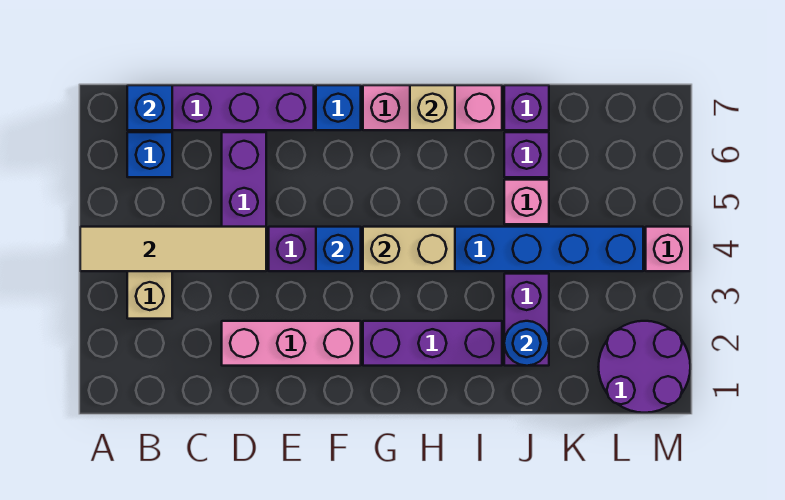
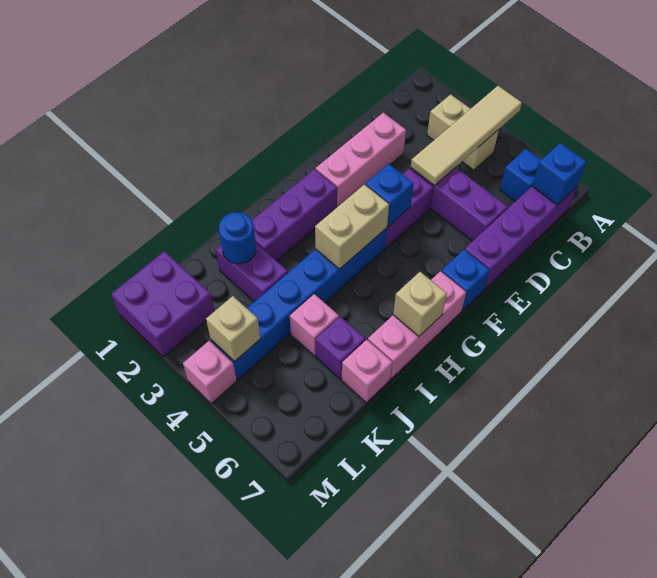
purple 1x1 brick [504,85,549,130] -> pink 1x1 brick [342,340,393,403]
purple 2x2 round brick [598,321,690,413] -> purple 2x2 brick [111,251,214,357]
none -> tan 1x1 brick [206,296,260,361]

